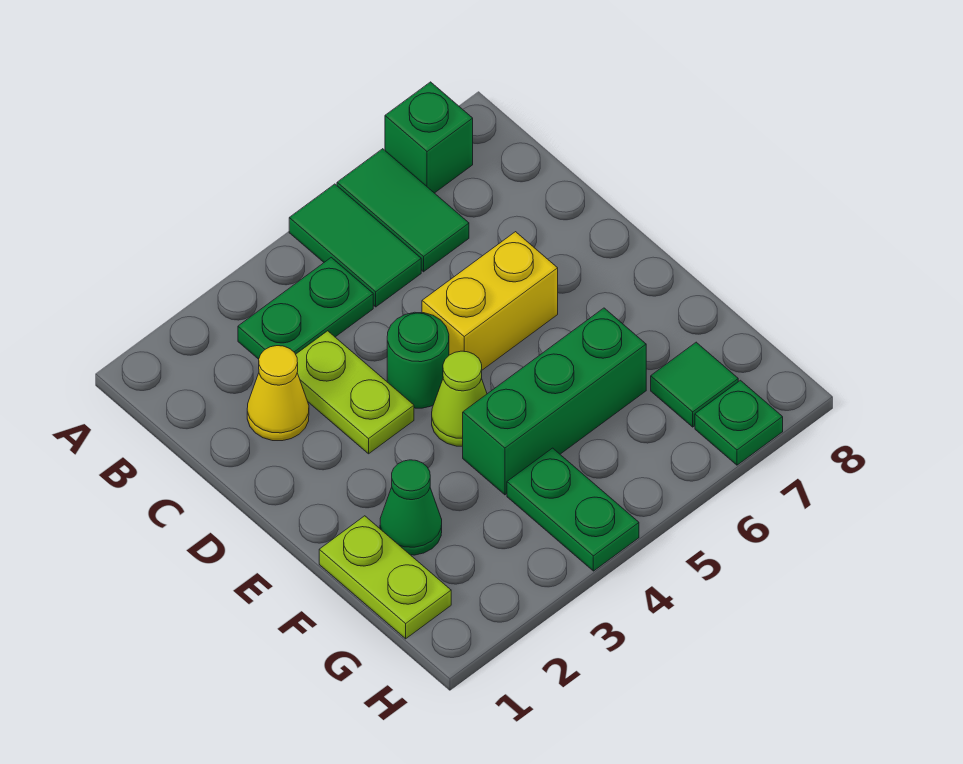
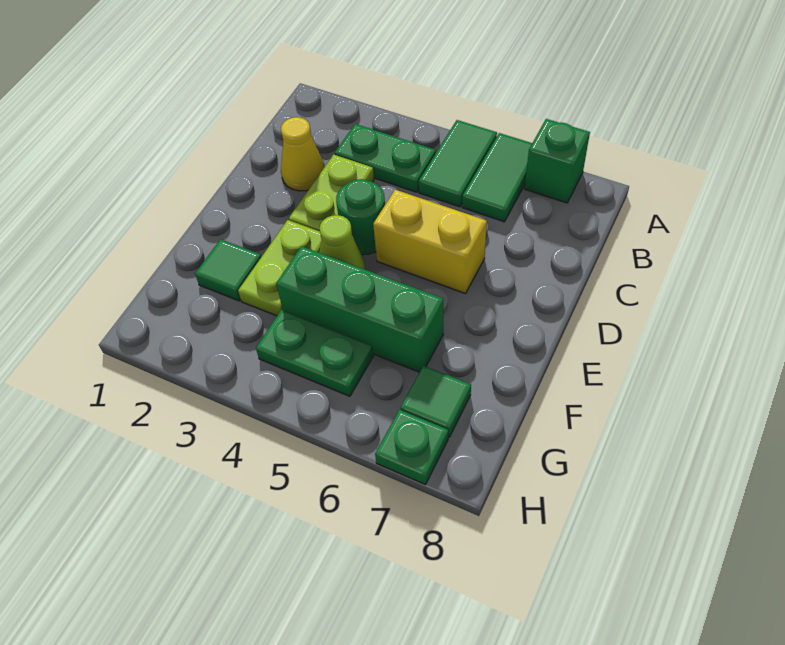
lime 1x2 plate [319,516,451,639] -> lime 1x2 plate moved to [238,220,322,316]
green 1x1 cone [380,460,442,555] -> green 1x1 tile [195,239,261,301]
green 1x2 plate [507,448,639,571] -> green 1x2 plate turned to [256,310,373,396]

